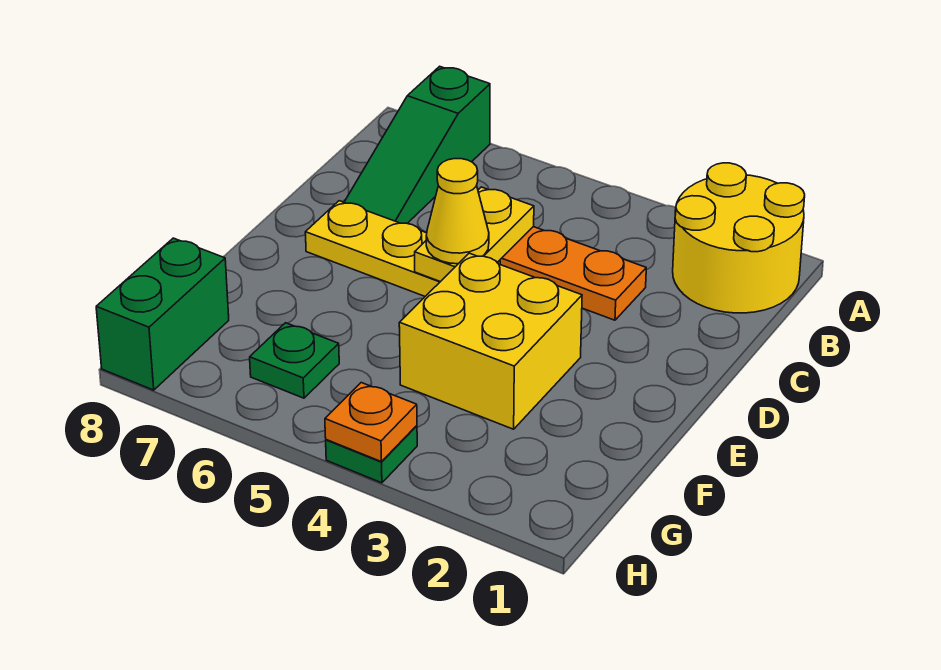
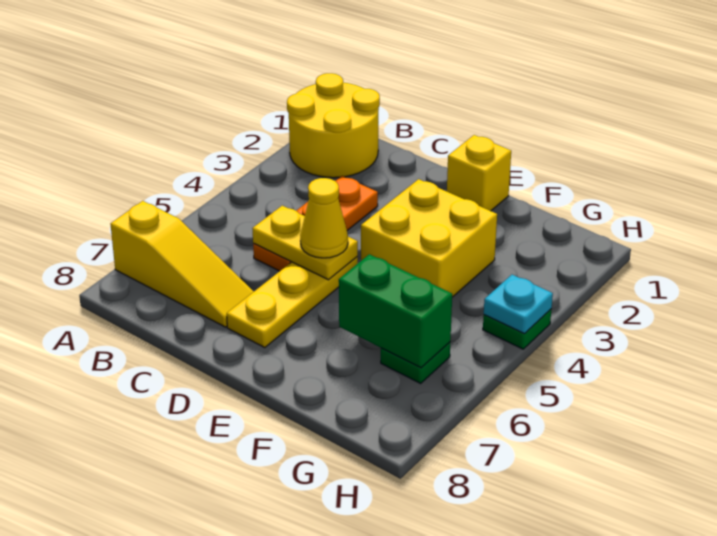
green 1x3 slope [344,66,490,223] -> yellow 1x3 slope [111,201,254,327]
none -> yellow 1x1 brick [447,135,511,211]
green 1x2 brick [96,238,229,390] -> green 1x2 brick moved to [339,254,452,368]
orange 1x1 plate [325,383,417,462] -> cyan 1x1 plate [484,275,553,334]

